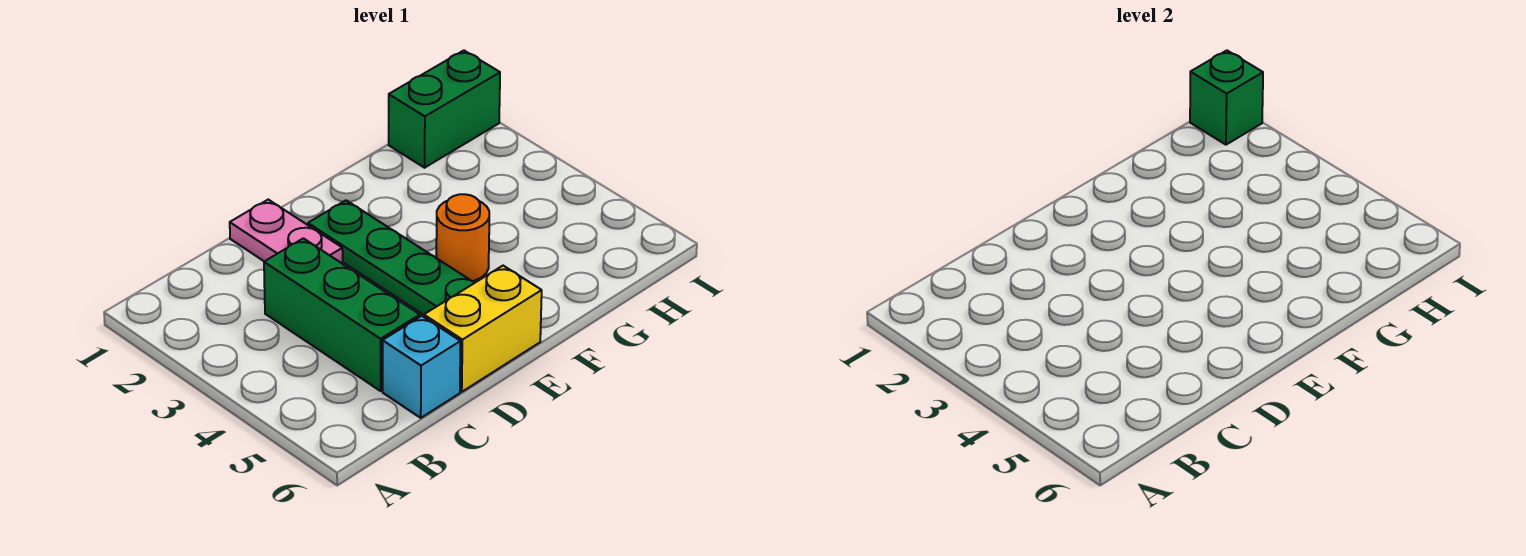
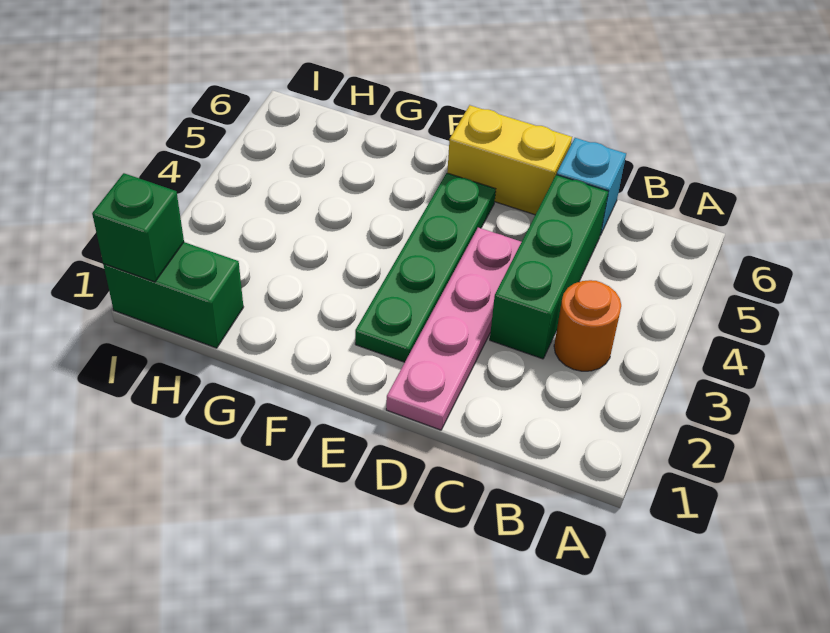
pink 1x2 plate [230,200,343,264] -> pink 1x4 plate [386,228,521,430]
orange 1x1 round brick [436,194,489,281] -> orange 1x1 round brick moved to [554,280,621,371]

